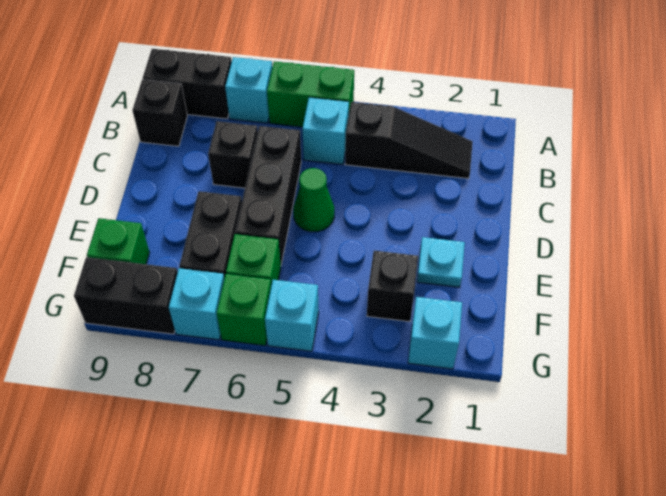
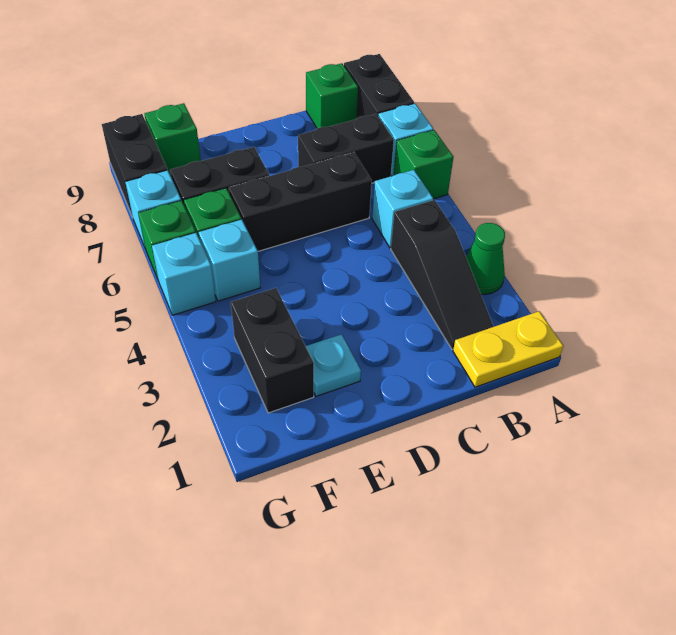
none -> yellow 1x2 plate [453,311,563,387]
green 1x2 brick [267,61,354,127] -> green 1x1 brick [394,130,453,199]
black 1x1 brick [132,80,187,146] -> green 1x1 brick [306,63,358,129]
black 1x1 brick [208,121,258,188] -> black 1x2 brick [298,114,394,183]
green 1x1 cone [293,168,334,232] -> green 1x1 cone moved to [466,223,505,295]
black 1x1 brick [367,251,418,322] -> black 1x2 brick [231,288,314,413]
cyan 1x1 brick [408,297,462,369] -> cyan 1x1 brick moved to [199,220,260,301]

